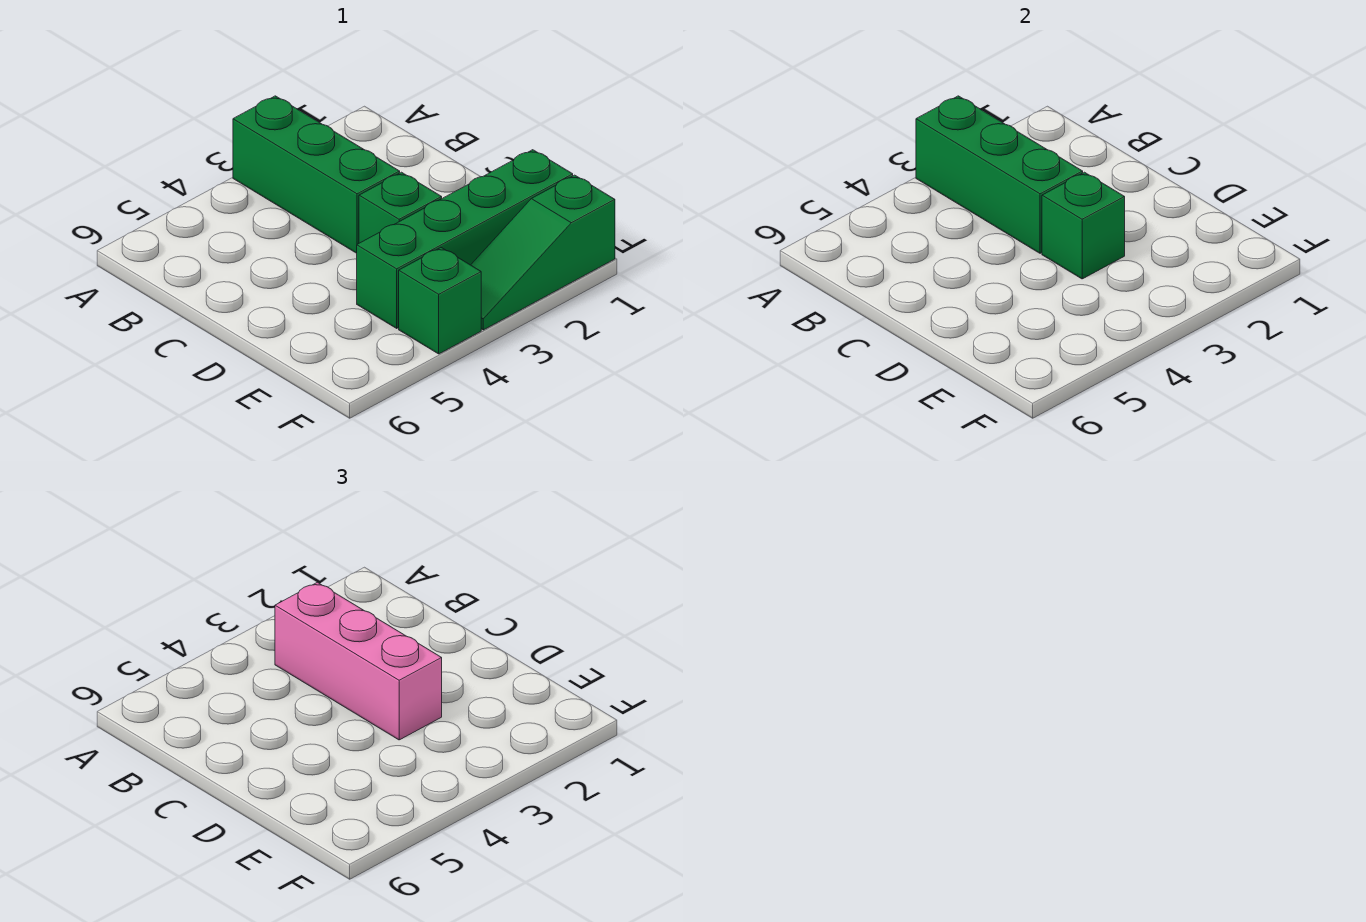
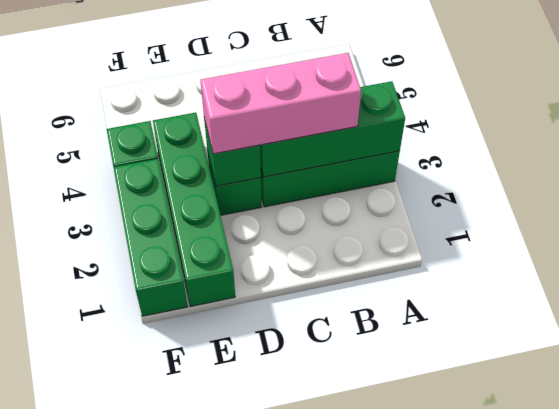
green 1x3 slope [471,175,615,330] -> green 1x3 brick [113,159,188,316]

